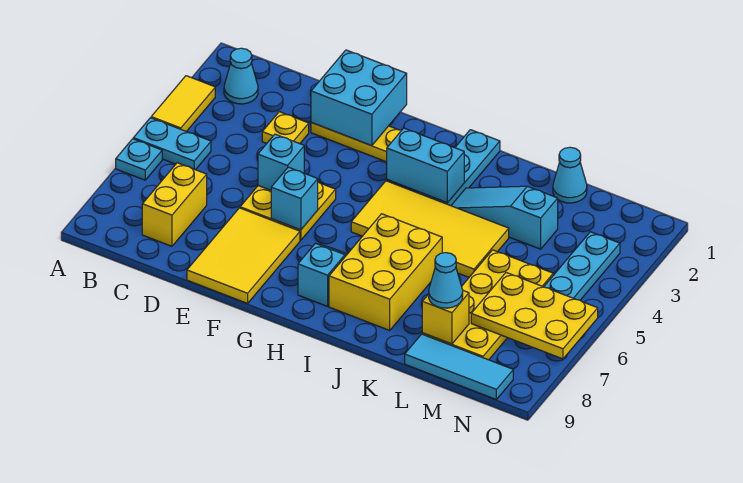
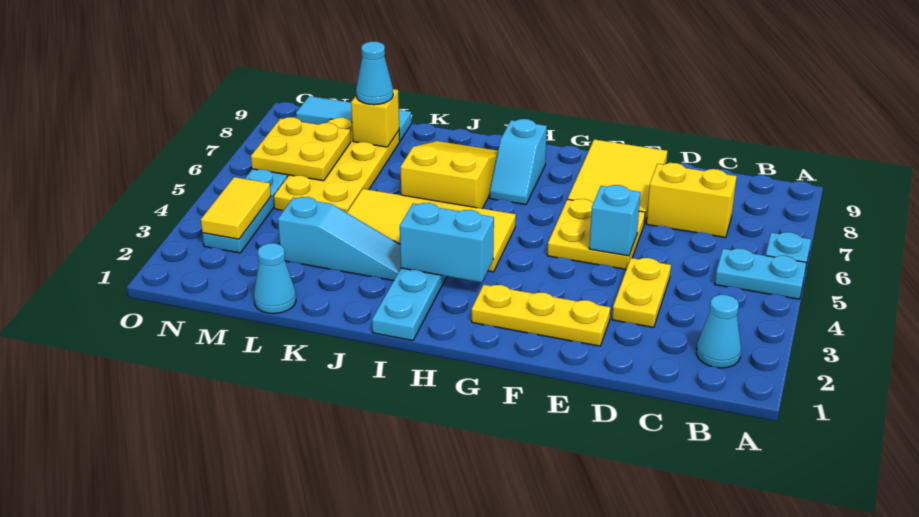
yellow 1x2 tile [151,76,215,132] -> yellow 1x2 tile moved to [201,177,271,239]
yellow 1x2 brick [142,163,207,246] -> yellow 1x2 brick turned to [646,163,737,237]
yellow 1x1 plate [262,112,309,144] -> yellow 1x2 plate [612,258,671,328]
cyan 2x2 brick [311,50,407,146] -> none
cyan 1x1 brick [271,167,318,230] -> none
yellow 2x3 brick [329,214,442,330] -> yellow 2x3 slope [401,141,498,208]
yellow 2x3 plate [471,273,598,359] -> yellow 2x2 plate [251,117,351,181]

